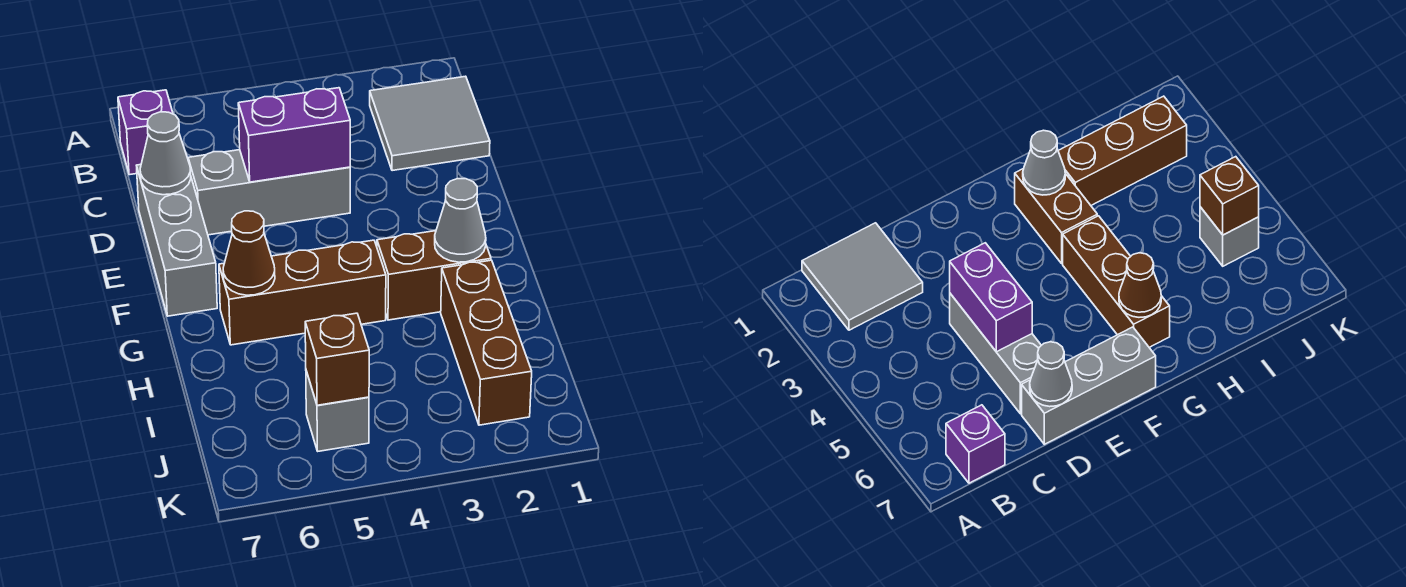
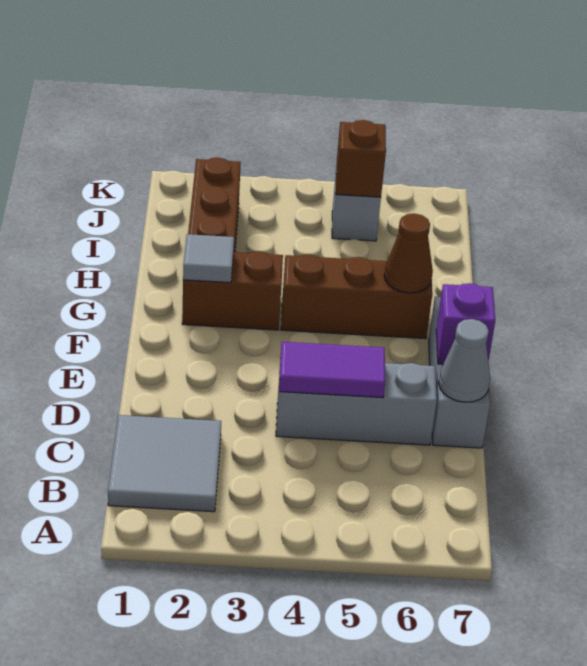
purple 1x1 brick [118,90,173,175] -> purple 1x1 brick moved to [436,283,495,364]
purple 1x2 brick [238,88,350,182] -> purple 1x2 tile [279,342,385,398]
grey 1x1 cone [435,179,486,262] -> grey 1x1 tile [183,234,234,283]

